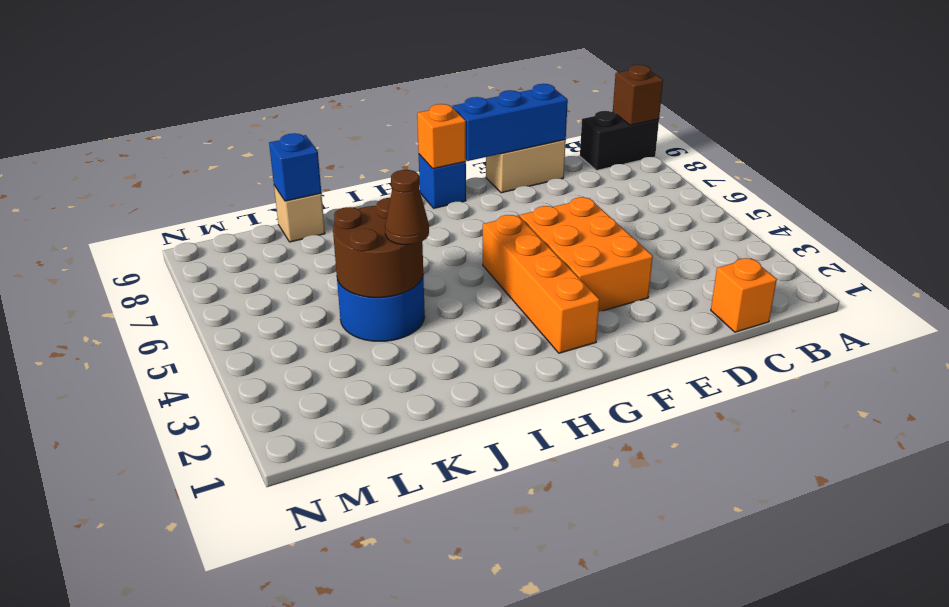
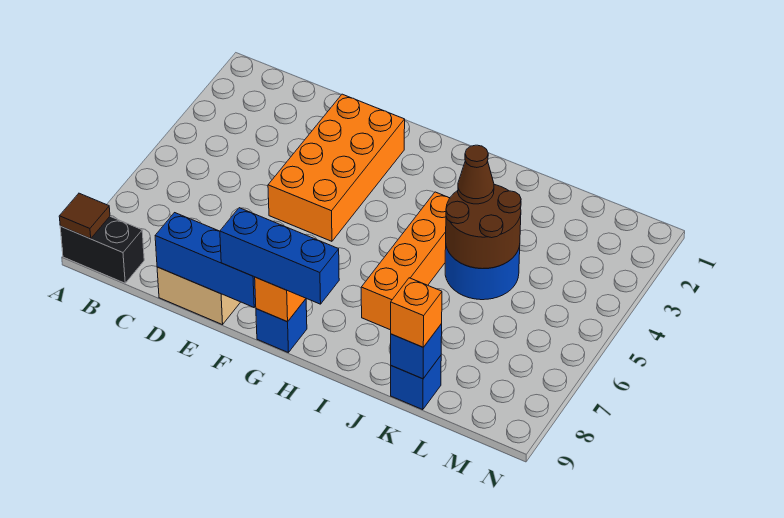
brown 1x1 brick [613,65,663,125] -> brown 1x1 tile [59,193,110,239]
orange 1x1 brick [711,258,777,332] -> orange 1x1 brick moved to [391,278,442,347]
orange 2x3 brick [520,197,653,312] -> orange 2x4 brick [268,94,405,241]
none -> blue 1x3 brick [220,208,339,304]
orange 1x4 brick [483,215,599,353] -> orange 1x4 brick moved to [361,192,450,330]
tan 1x1 brick [274,185,325,242] -> blue 1x1 brick [391,356,441,410]

